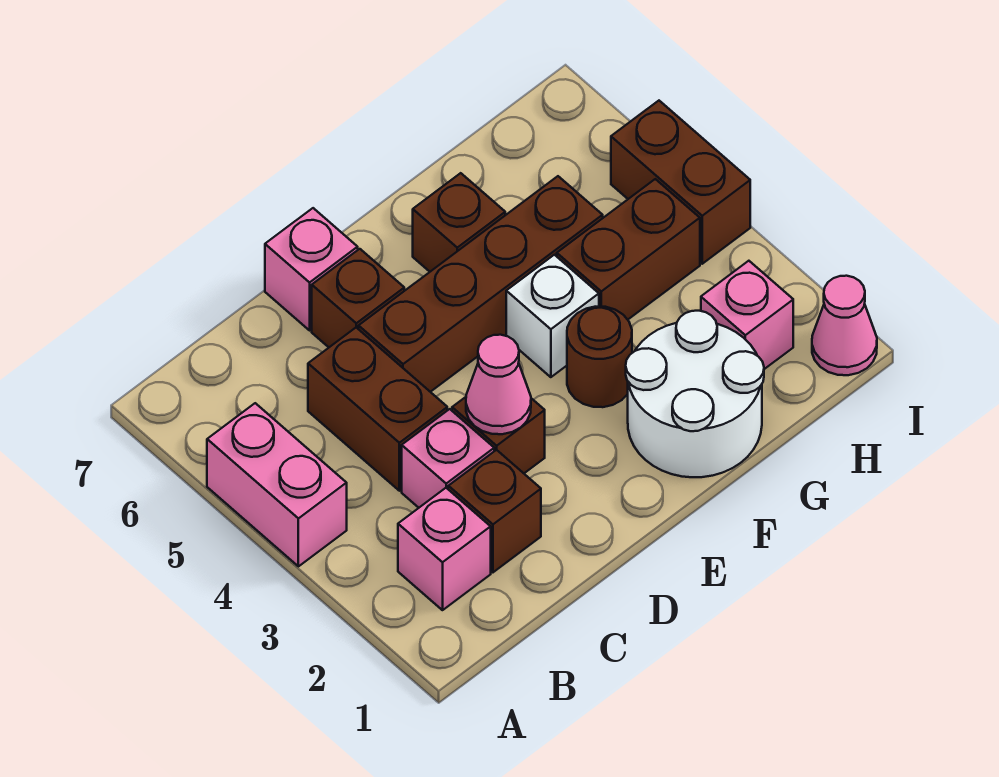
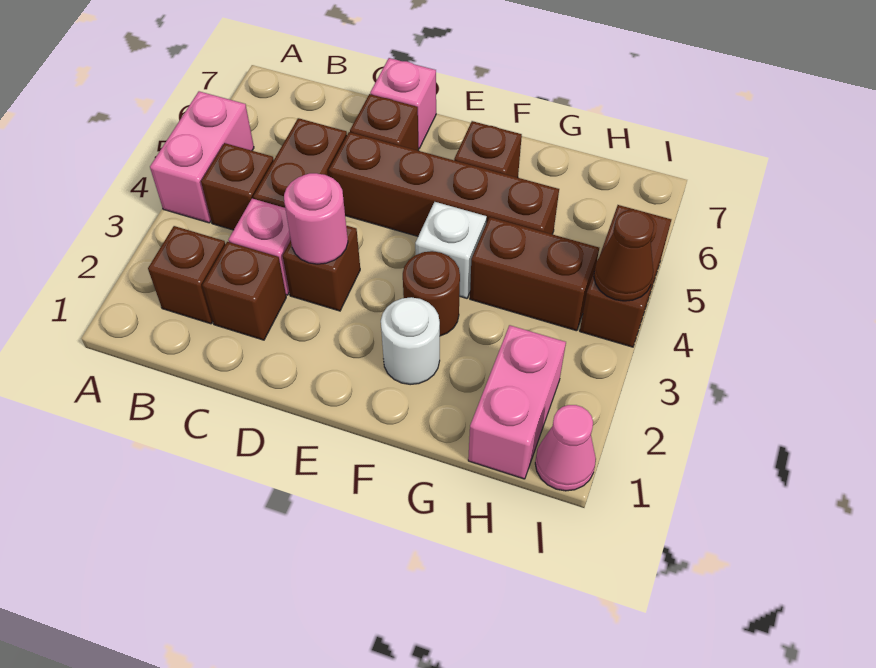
pink 1x1 brick [398,488,491,610] -> brown 1x1 brick [148,226,225,324]
none -> brown 1x1 brick [201,143,274,230]
pink 1x1 cone [466,335,531,434] -> pink 1x1 round brick [284,173,348,264]
white 2x2 round brick [626,311,764,477] -> white 1x1 round brick [381,297,440,385]
pink 1x1 brick [701,261,793,369] -> pink 1x2 brick [468,325,566,479]
none -> brown 1x1 cone [594,210,654,301]

